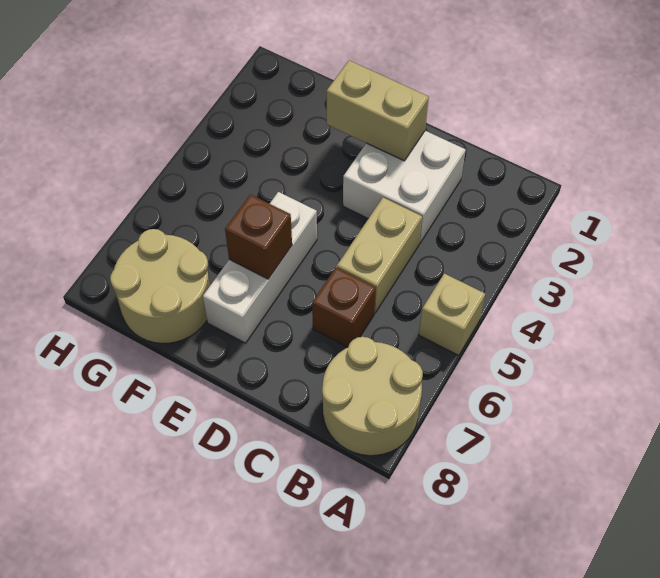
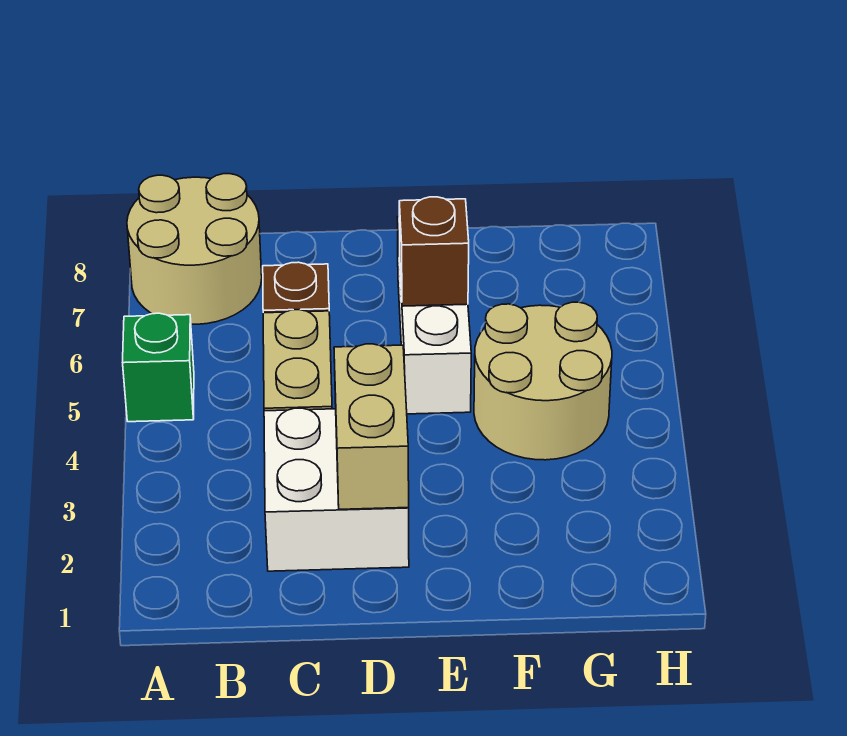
tan 1x1 brick [419,273,485,356] -> green 1x1 brick [123,313,194,422]
tan 1x2 brick [327,61,429,161] -> tan 1x2 brick turned to [334,344,409,509]
tan 2x2 round brick [110,229,210,343] -> tan 2x2 round brick moved to [474,302,612,460]

